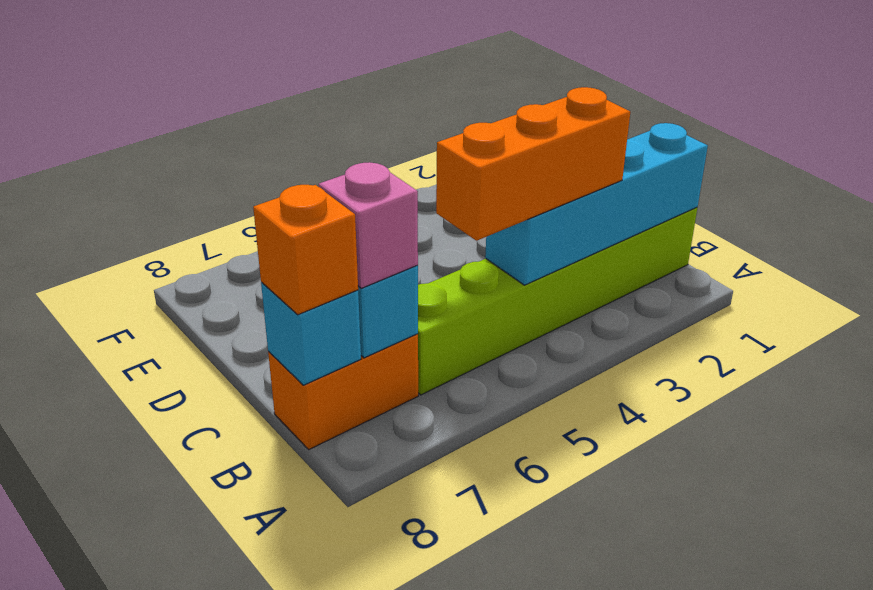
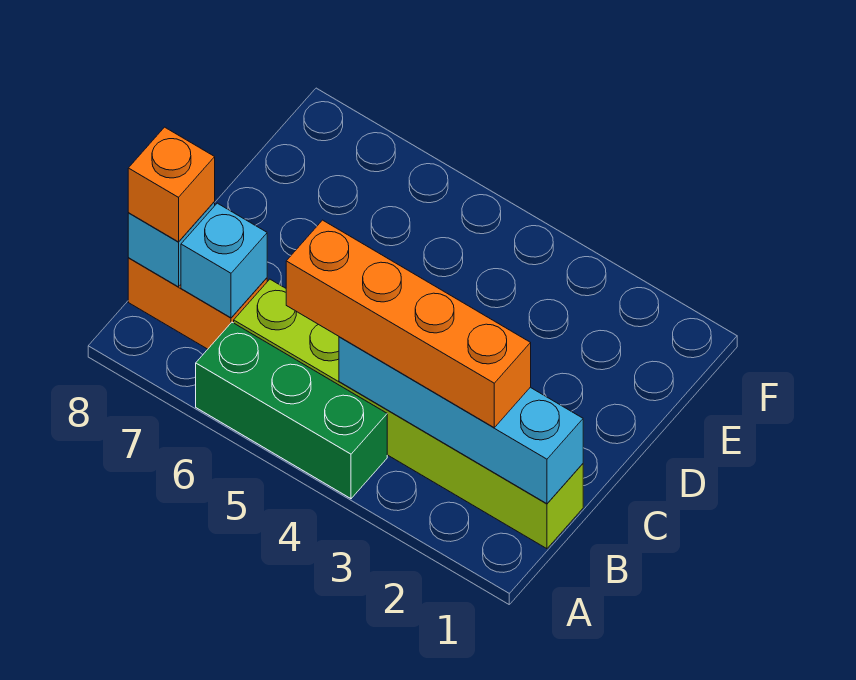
none -> green 1x3 brick [196,322,387,499]
orange 1x3 brick [436,87,630,241] -> orange 1x4 brick [286,220,531,427]
pink 1x1 brick [319,162,418,288] -> none

